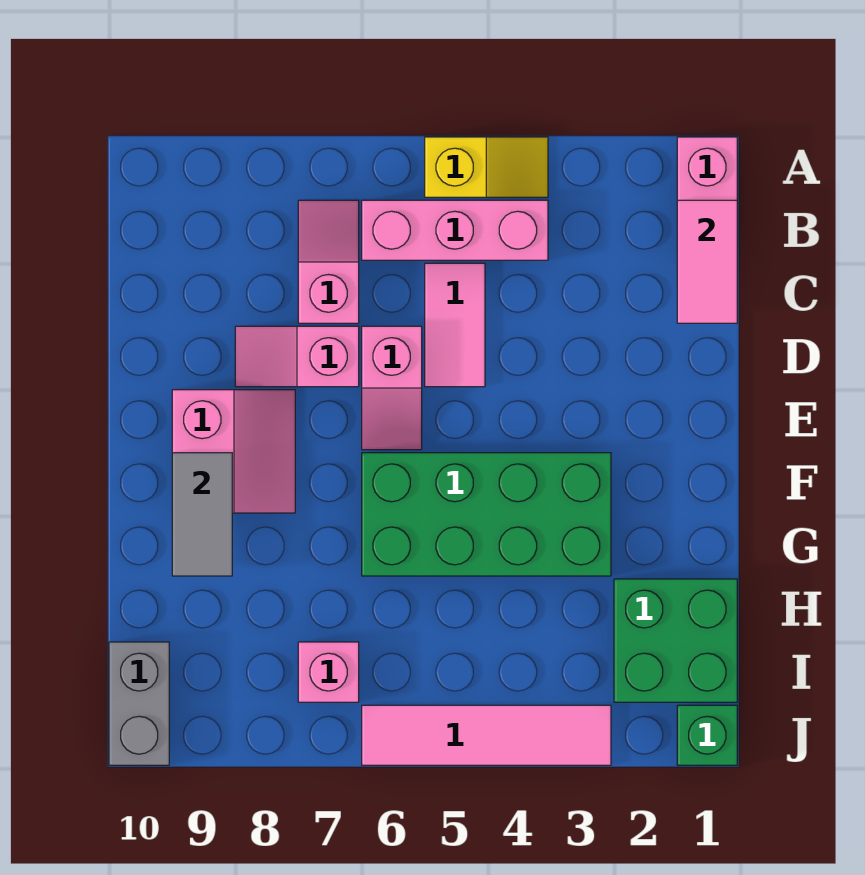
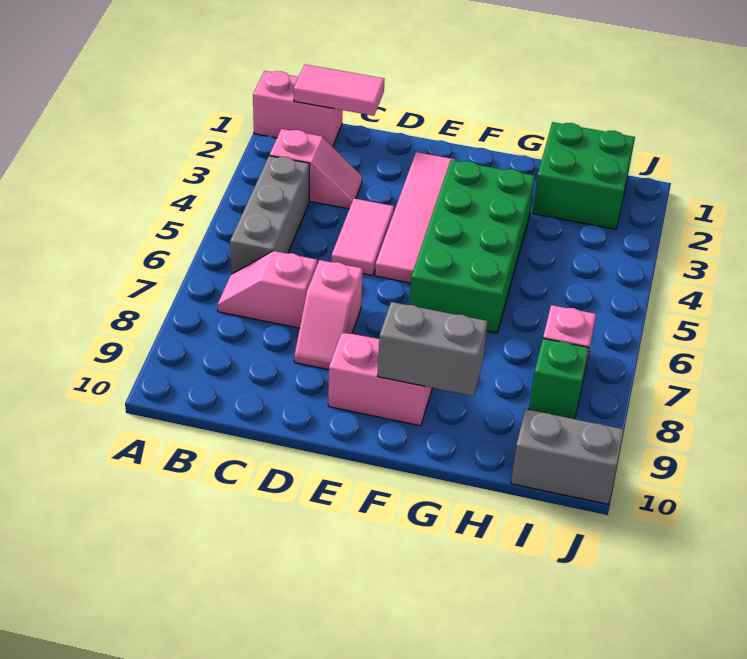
yellow 1x2 slope [425,137,548,197] -> none
pink 1x3 brick [362,200,548,260] -> grey 1x3 brick [230,156,310,274]
pink 1x2 tile [425,263,485,387] -> pink 1x2 tile turned to [331,199,394,276]
pink 1x2 slope [362,326,422,450] -> pink 1x2 slope moved to [270,129,362,209]
grey 1x2 tile [172,453,232,576] -> grey 1x2 brick [378,302,488,396]
green 1x1 brick [677,705,737,765] -> green 1x1 brick moved to [529,338,589,419]
pink 1x4 tile [362,705,611,765] -> pink 1x4 tile moved to [375,152,455,283]

